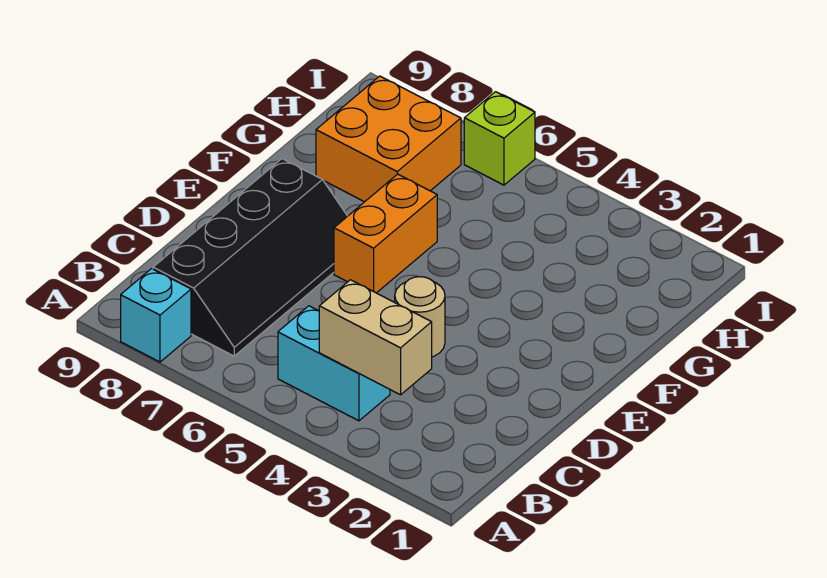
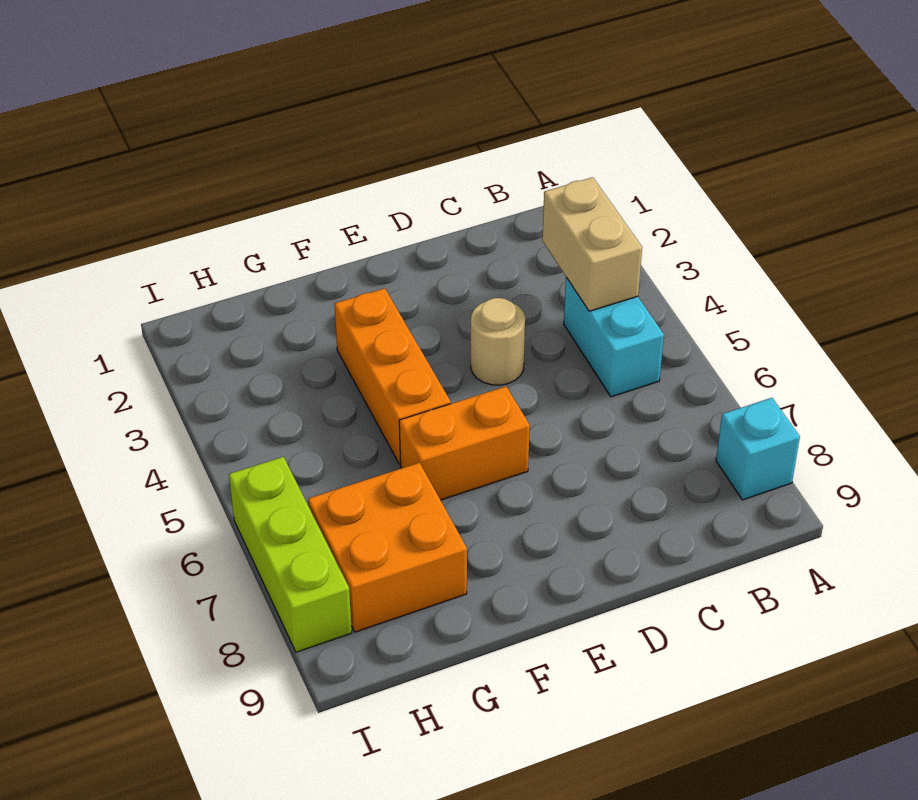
black 2x4 slope [153,159,347,356] -> none
none -> orange 1x3 brick [335,288,451,465]
lime 1x1 brick [464,92,535,185] -> lime 1x3 brick [229,457,352,652]

